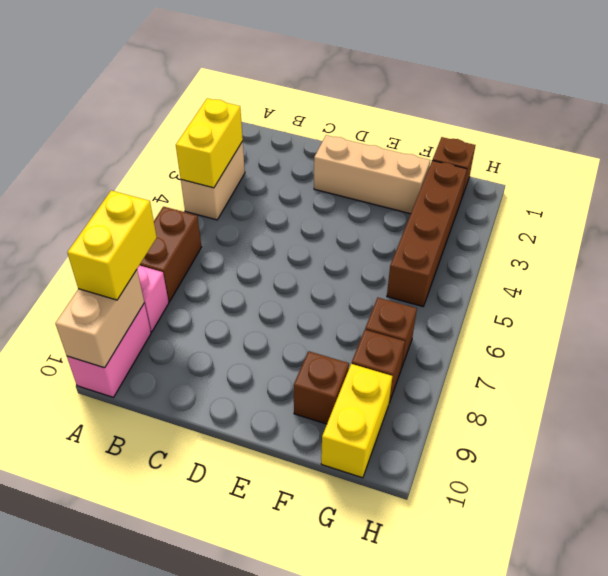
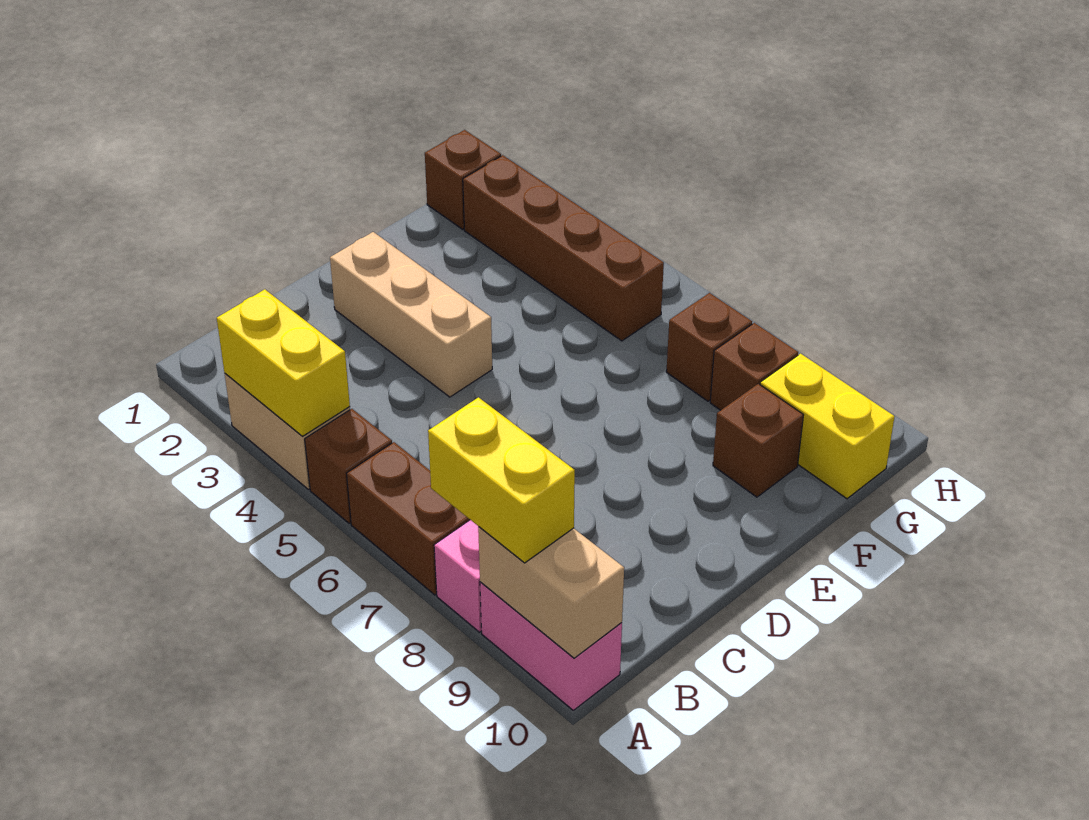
none -> brown 1x1 brick [305,409,392,523]
tan 1x3 brick [314,135,430,214] -> tan 1x3 brick turned to [330,232,492,397]

